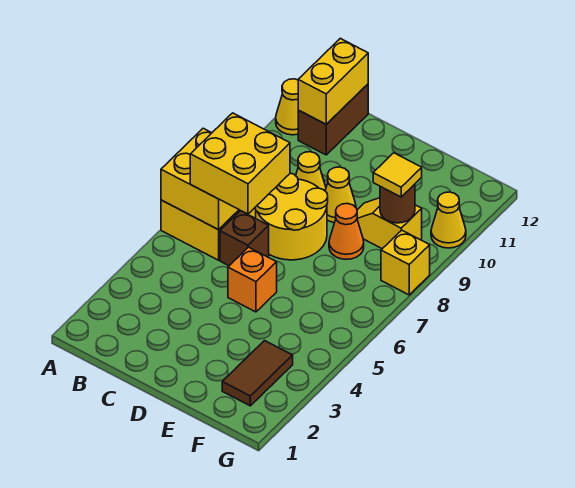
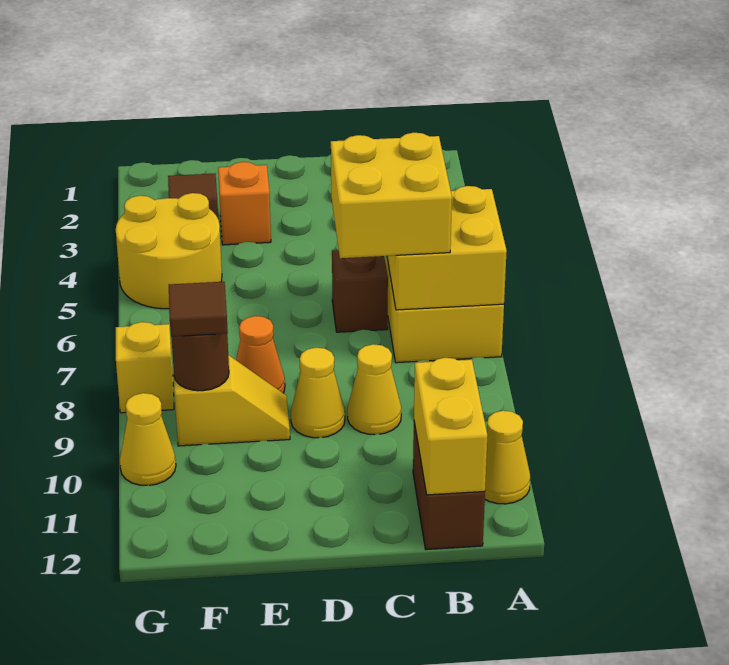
yellow 2x2 round brick [255,173,328,260] -> yellow 2x2 round brick moved to [116,193,222,309]
orange 1x1 brick [228,247,277,312] -> orange 1x1 brick moved to [218,162,271,245]
yellow 1x1 tile [373,153,422,197] -> brown 1x1 tile [169,282,228,337]

